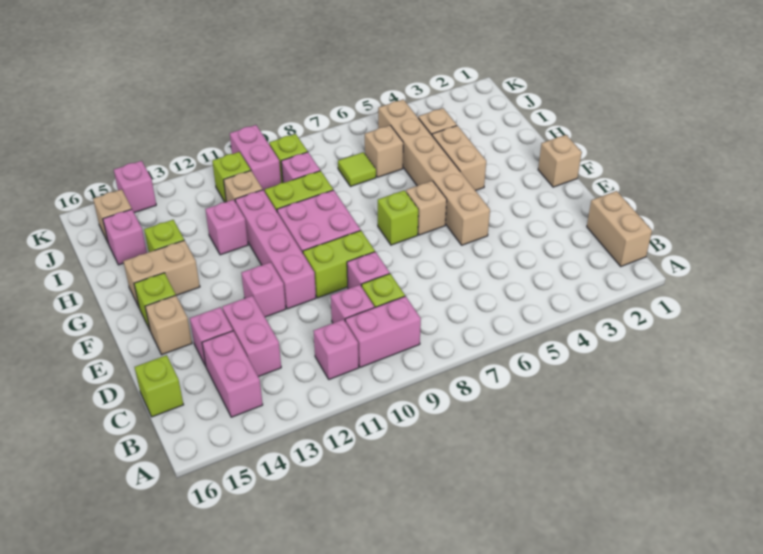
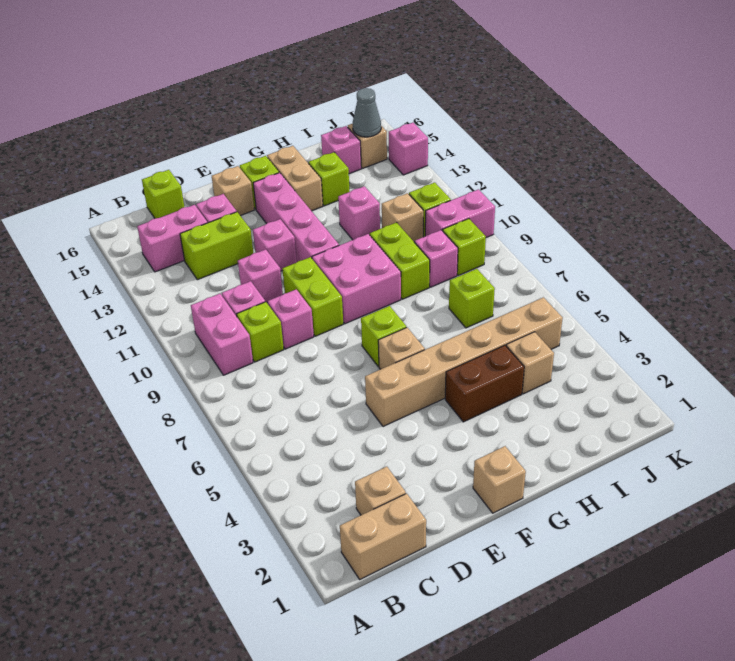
pink 1x1 brick [313,319,359,379] -> pink 1x1 brick moved to [238,249,283,302]
pink 1x2 brick [222,296,281,377] -> lime 1x2 brick [180,212,253,280]
pink 1x4 brick [235,190,316,309] -> pink 1x4 brick turned to [253,173,339,262]
tan 1x2 brick [432,126,486,191] -> brown 1x2 brick [445,345,524,422]
tan 1x1 brick [365,125,403,177] -> tan 1x1 brick moved to [355,467,406,515]
lime 1x1 tile [338,152,376,187] -> lime 1x1 brick [449,269,495,328]
none -> grey 1x1 cone [353,88,381,137]

